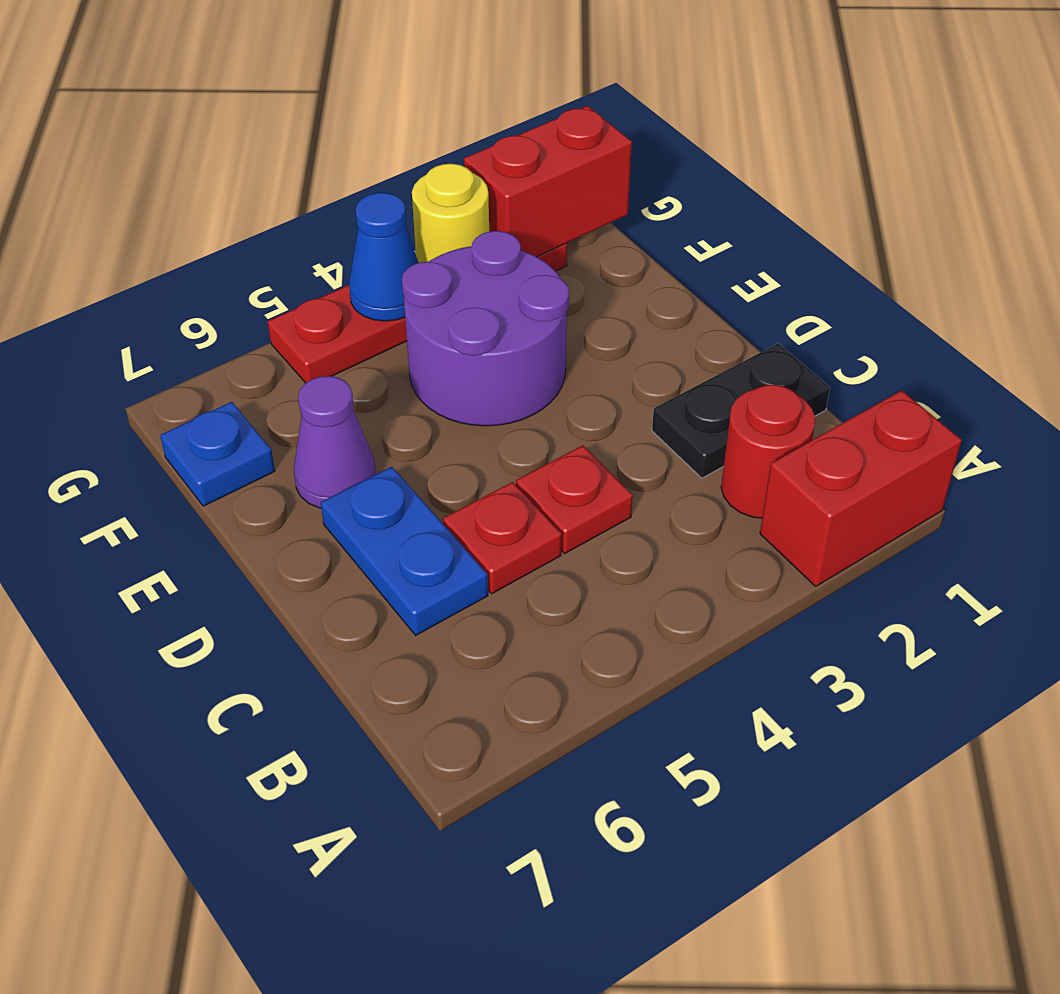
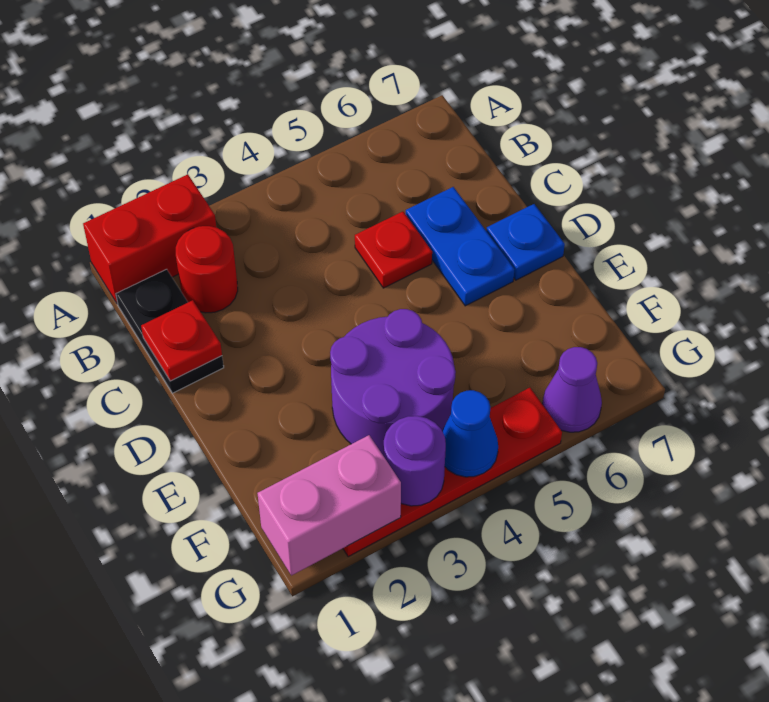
black 1x2 plate [652,344,830,478] -> black 1x2 plate turned to [116,269,224,393]
red 1x1 plate [516,445,633,554] -> red 1x1 plate moved to [141,300,222,381]
purple 1x1 cone [294,376,376,508] -> purple 1x1 cone moved to [542,347,602,432]
blue 1x1 plate [160,402,275,506] -> blue 1x1 plate moved to [487,204,565,280]
red 1x2 brick [464,106,632,257] -> pink 1x2 brick [258,435,401,575]
yellow 1x1 round brick [412,164,489,263] -> purple 1x1 round brick [384,416,446,506]

